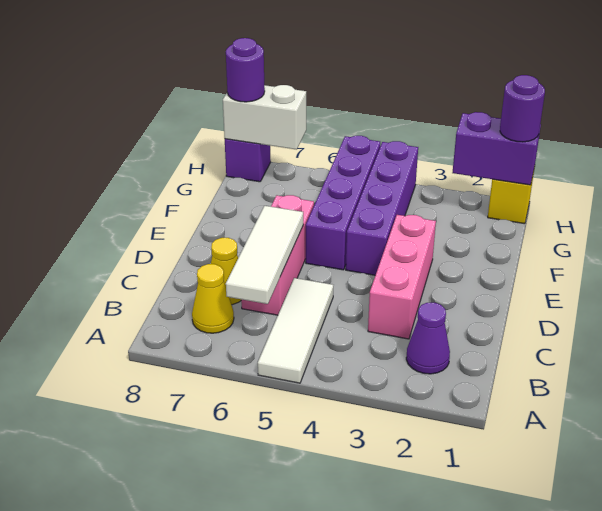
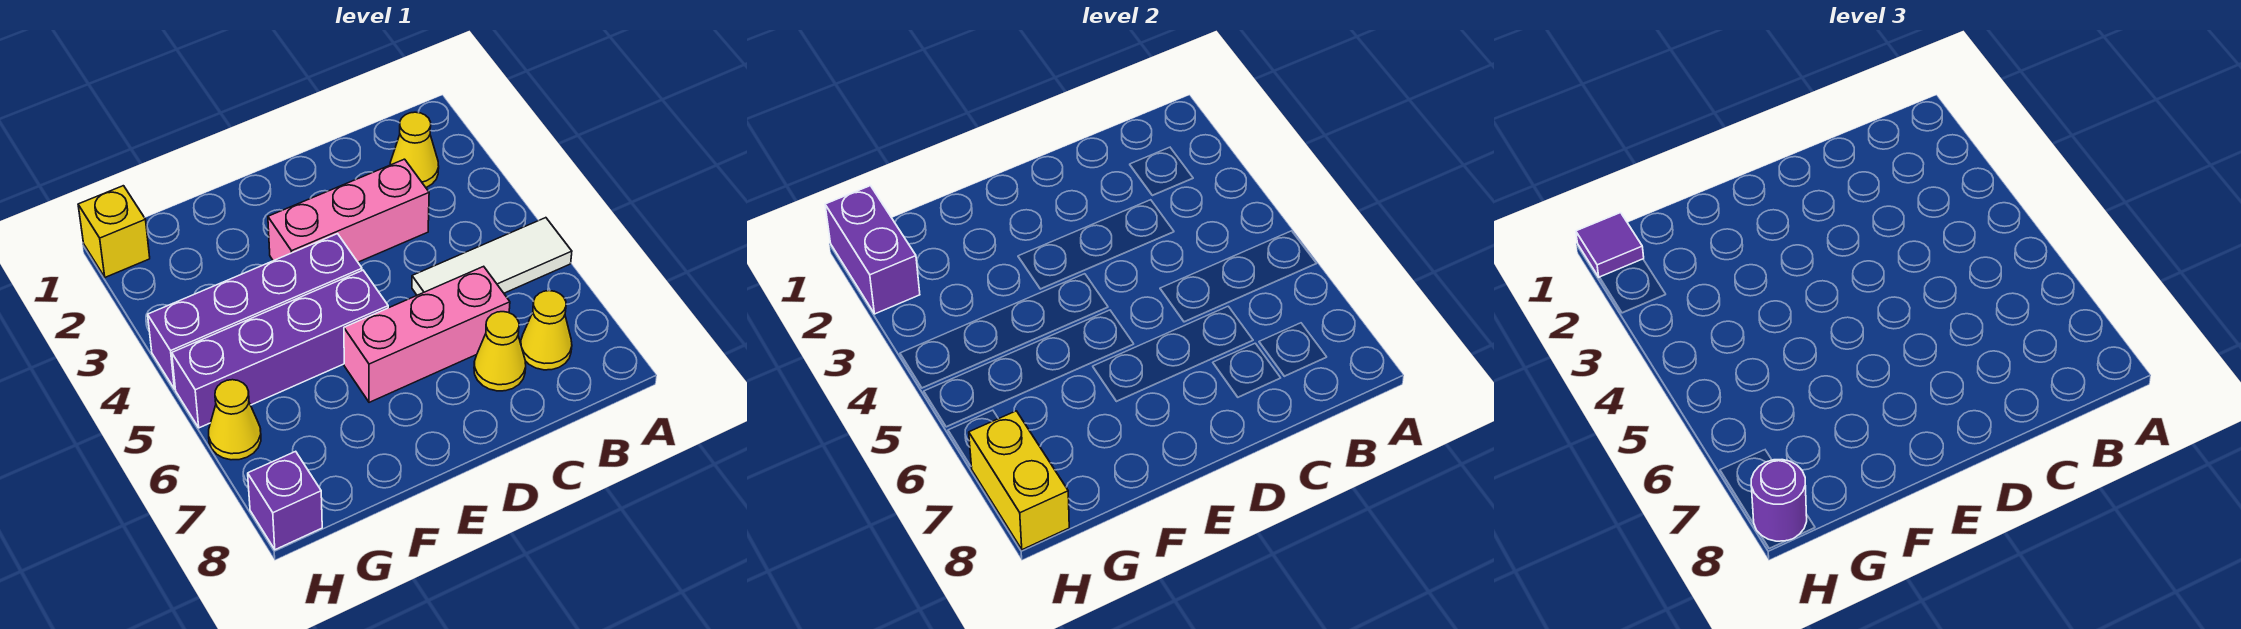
purple 1x1 cone [406,303,450,374] -> yellow 1x1 cone [390,112,439,187]
white 1x3 tile [226,206,303,304] -> none
purple 1x1 round brick [500,75,545,142] -> purple 1x1 tile [1576,213,1644,277]
none -> yellow 1x1 cone [209,380,261,460]
white 1x2 brick [223,85,306,150] -> yellow 1x2 brick [969,411,1069,550]

